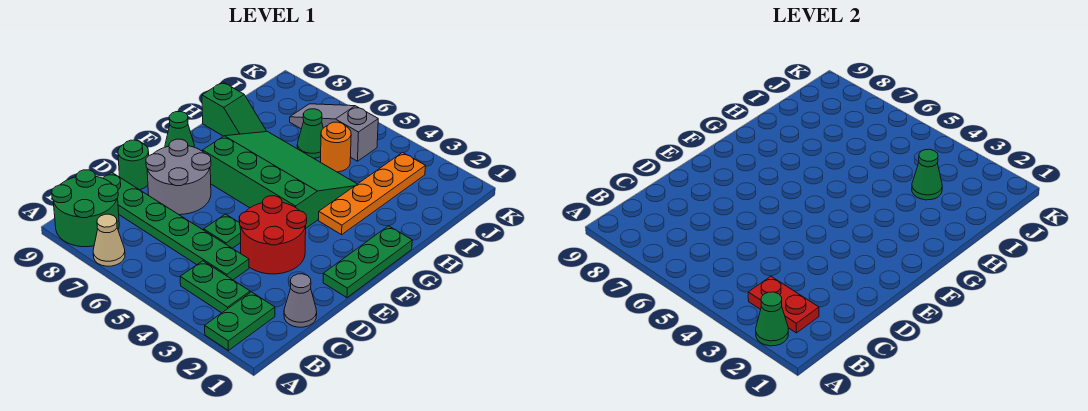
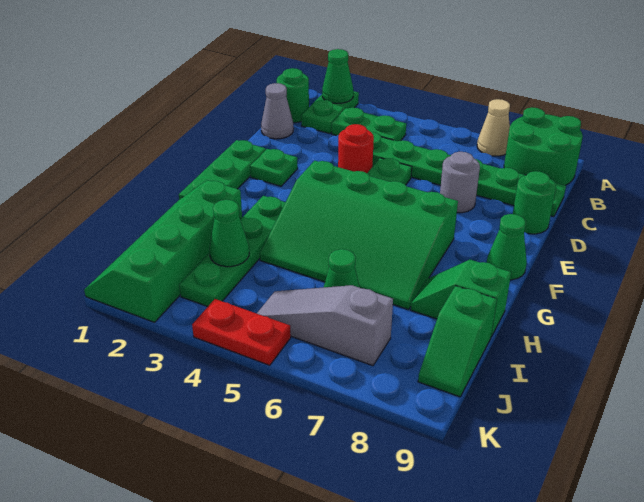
none -> green 1x1 round brick [277,68,309,123]
red 1x2 plate [748,276,819,333] -> red 1x2 plate moved to [192,299,291,365]
red 2x2 round brick [239,196,307,274] -> red 1x1 round brick [338,124,374,173]
grey 2x2 round brick [146,139,211,215] -> grey 1x1 round brick [440,151,480,213]
none -> green 1x1 plate [250,149,298,186]
orange 1x4 plate [319,153,425,235] -> green 1x4 plate [179,196,285,307]
none -> green 2x4 slope [84,180,242,322]
orange 1x1 round brick [321,122,351,172] -> none
none -> green 1x2 slope [418,286,497,397]
grey 1x3 slope [290,104,378,161] -> grey 1x3 slope turned to [257,285,393,366]

